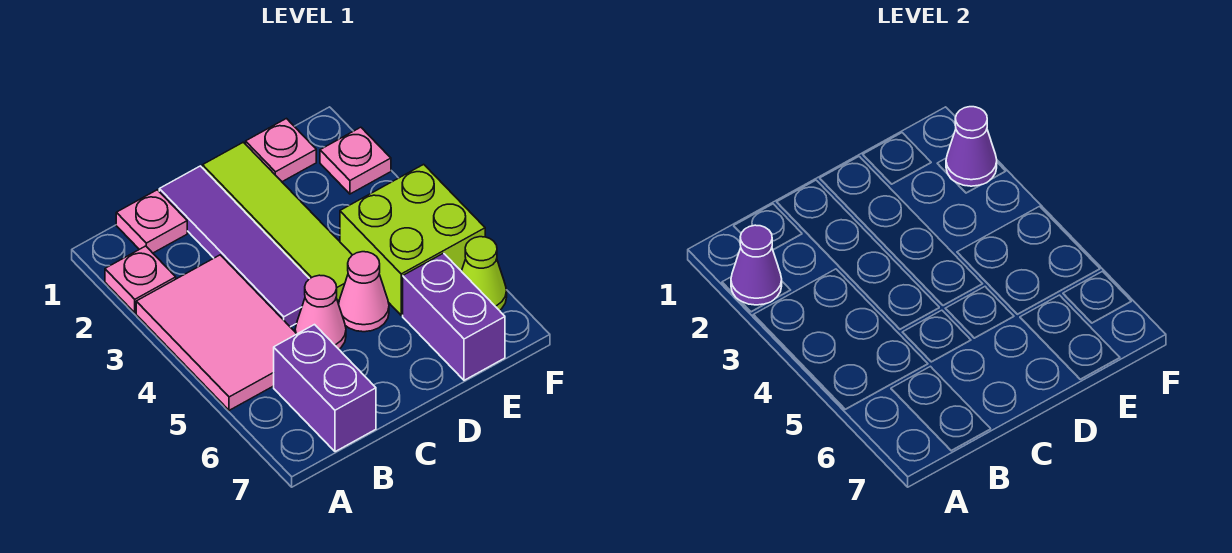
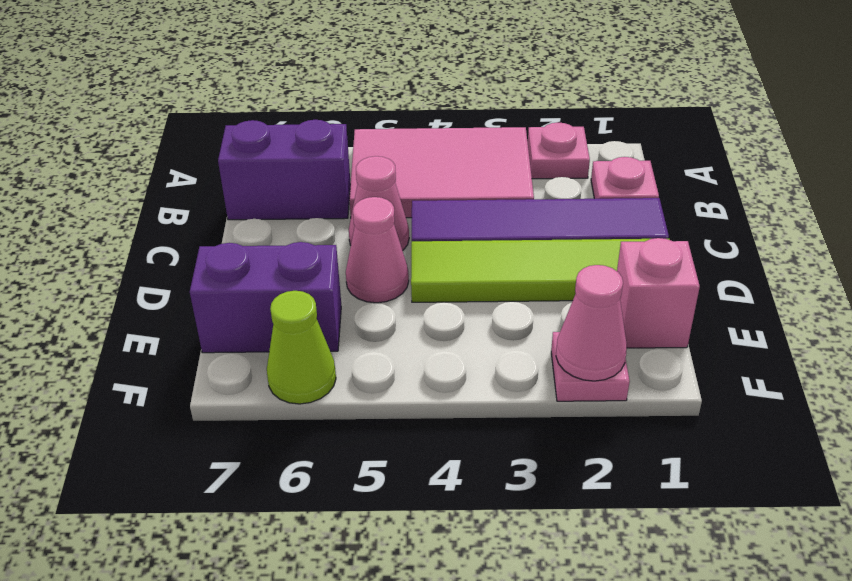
purple 1x1 cone [731,225,782,305] -> none
pink 1x1 plate [246,119,316,182] -> pink 1x1 brick [617,238,700,348]
lime 2x2 brick [340,164,485,315] -> none
purple 1x1 cone [946,107,997,186] -> pink 1x1 cone [556,265,627,381]

